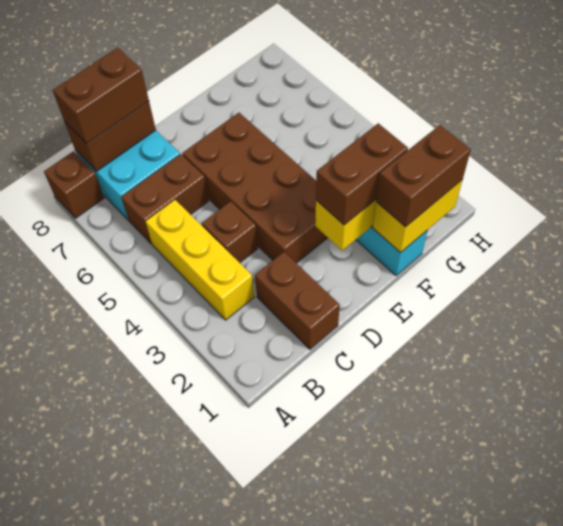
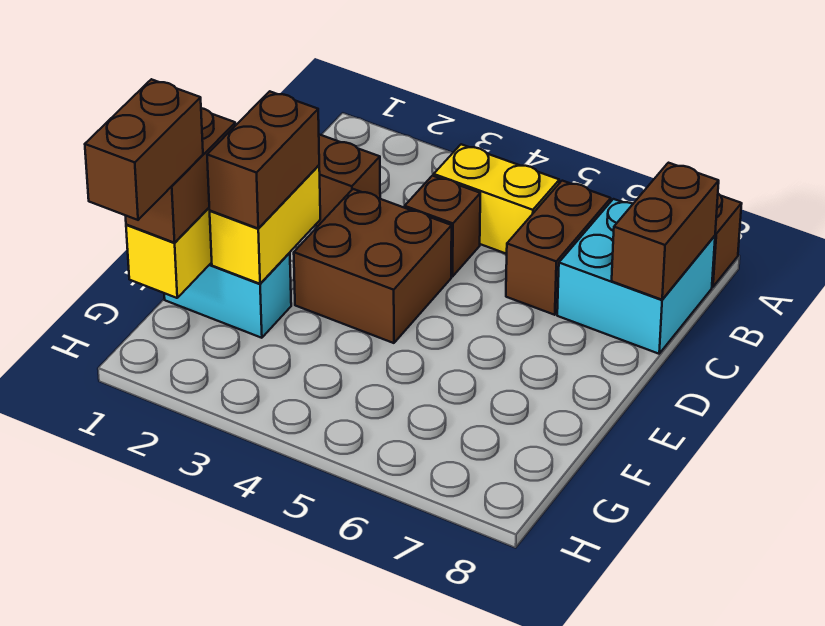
yellow 1x3 brick [146,200,254,320] -> yellow 1x2 brick [434,144,559,254]
brown 1x2 brick [53,48,149,143] -> brown 1x2 brick moved to [85,79,203,220]
brown 2x4 brick [182,113,328,263] -> brown 2x2 brick [294,189,452,343]

